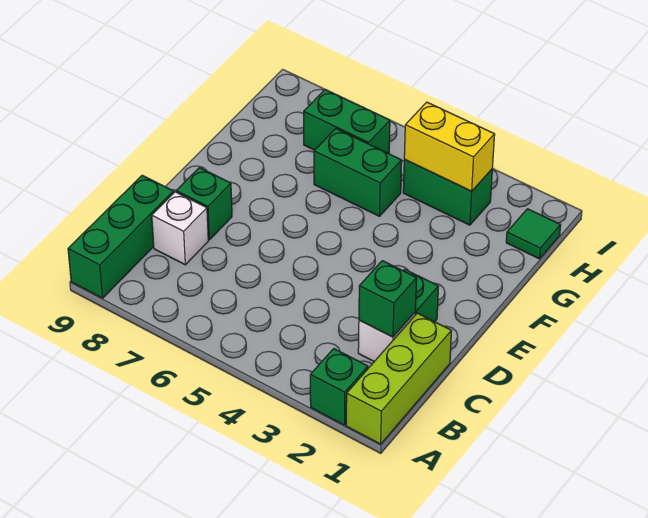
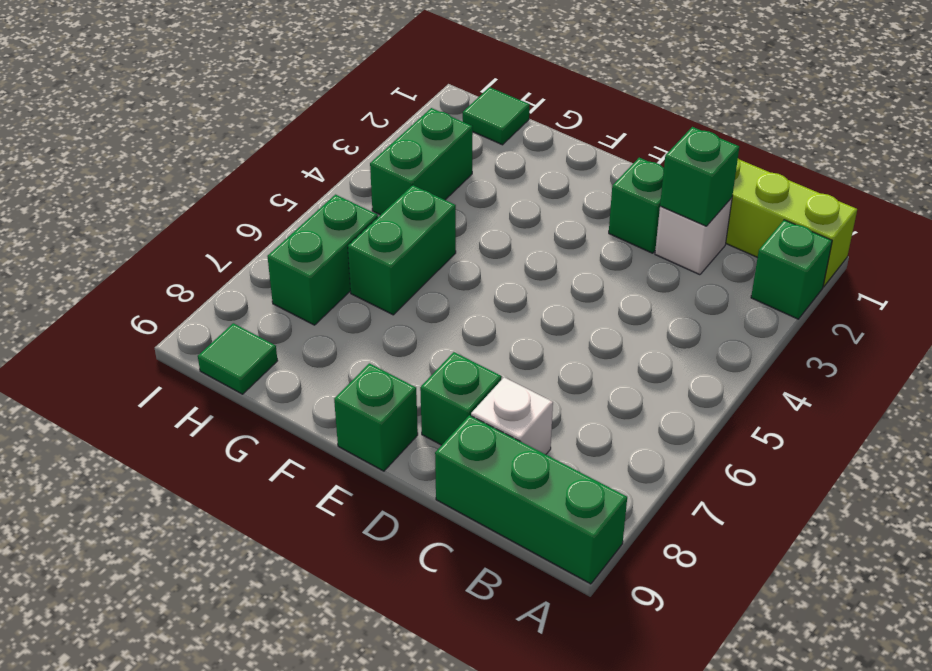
none -> green 1x1 brick [334,363,418,471]
yellow 1x2 brick [404,102,495,191] -> none
none -> green 1x1 tile [198,323,278,394]

